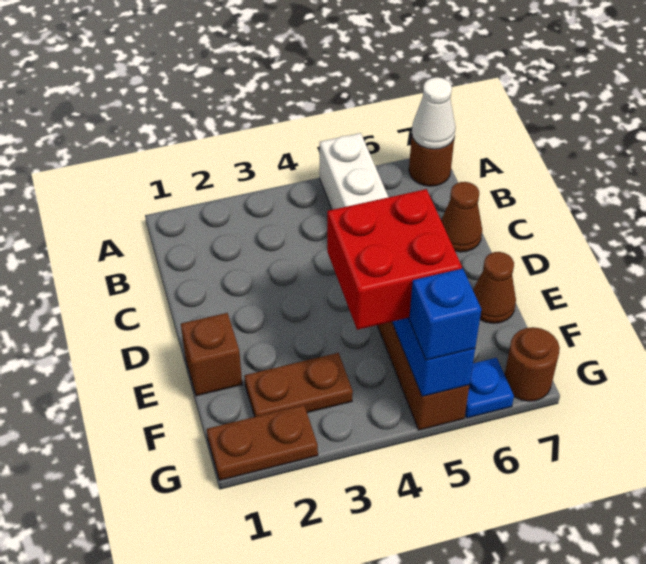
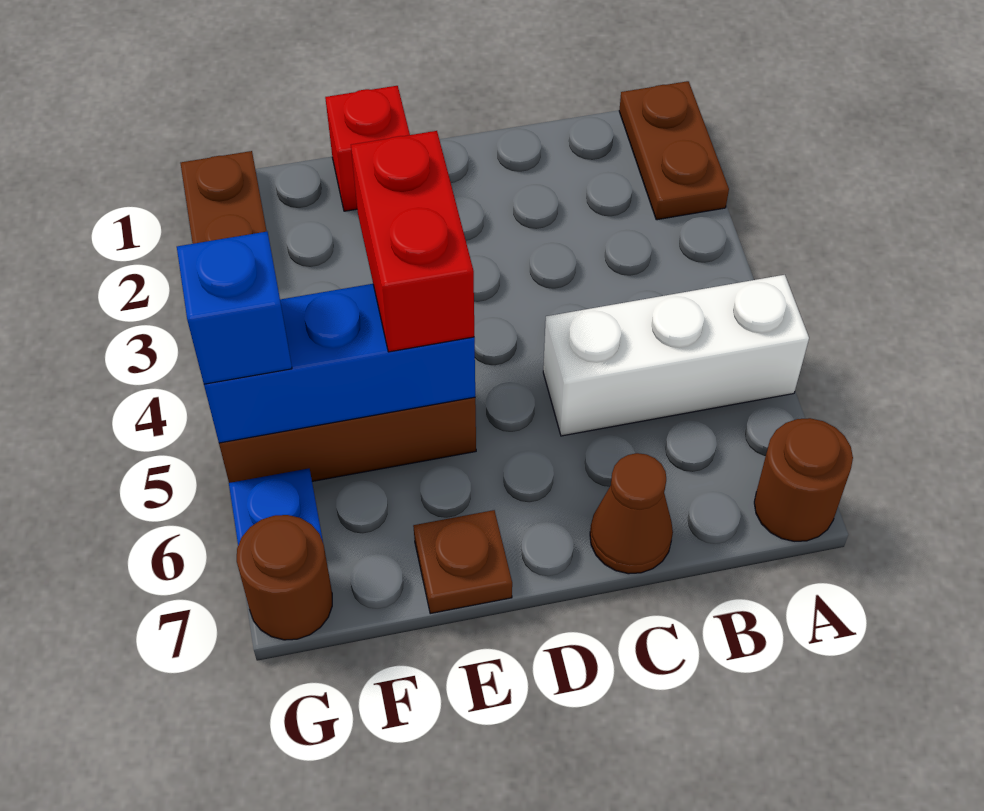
white 1x1 cone [412,77,456,149] -> none
brown 1x1 brick [181,313,242,396] -> red 1x1 brick [325,86,410,211]
red 2x2 brick [327,189,462,330] -> red 1x2 brick [351,131,474,352]
brown 1x1 cone [473,252,516,323] -> brown 1x1 plate [413,510,512,614]
brown 1x2 plate [244,353,353,417] -> brown 1x2 plate moved to [619,81,729,220]

